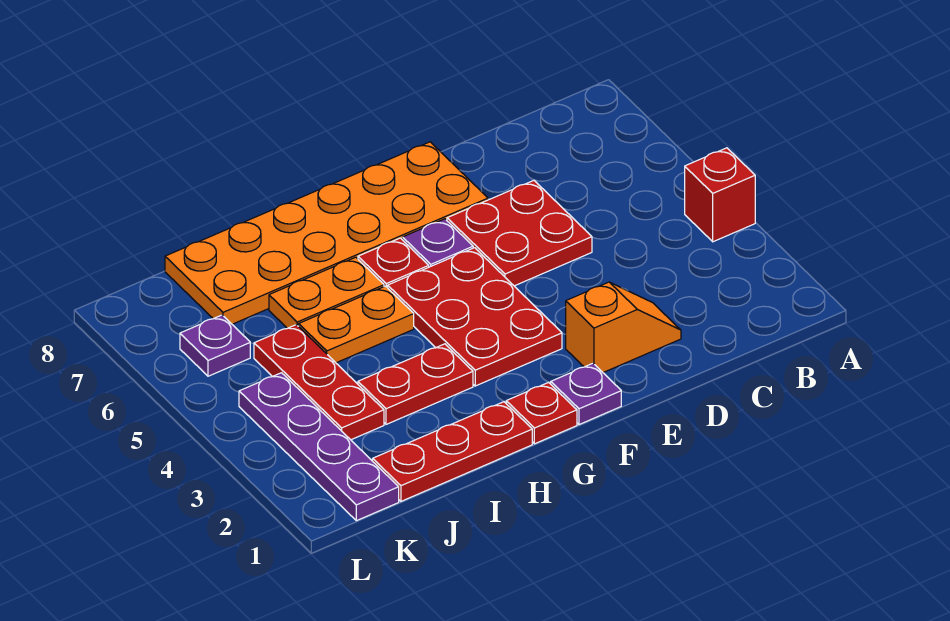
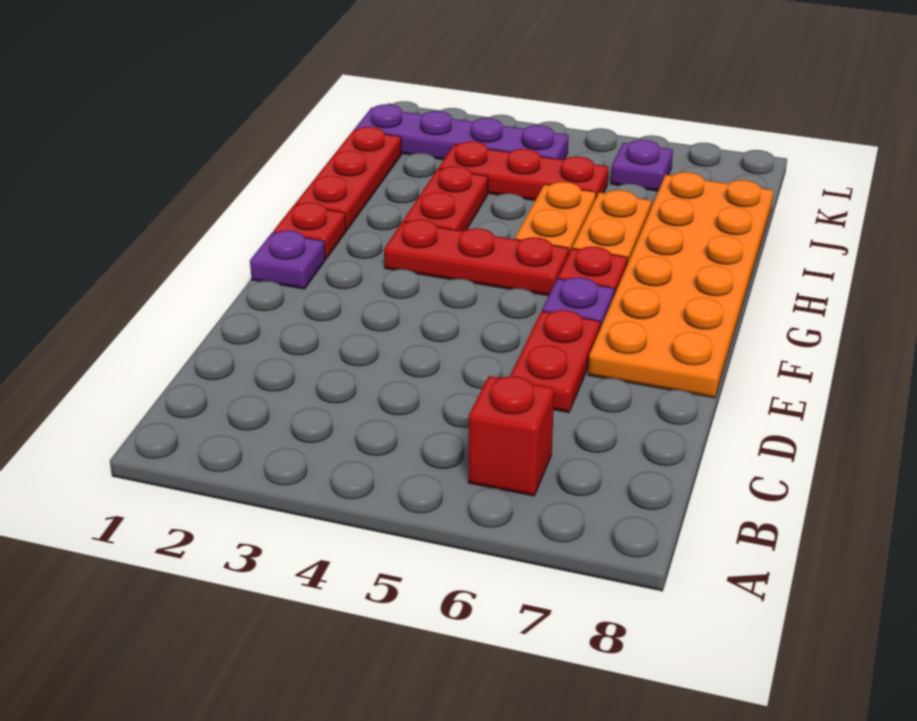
red 1x1 brick [685,148,755,242] -> red 1x1 brick moved to [468,376,555,496]
orange 1x2 slope [566,282,681,372] -> none
red 2x2 plate [447,181,592,286] -> red 1x2 plate [510,310,600,413]
red 2x3 plate [388,248,562,386] -> red 1x3 plate [384,219,569,296]

